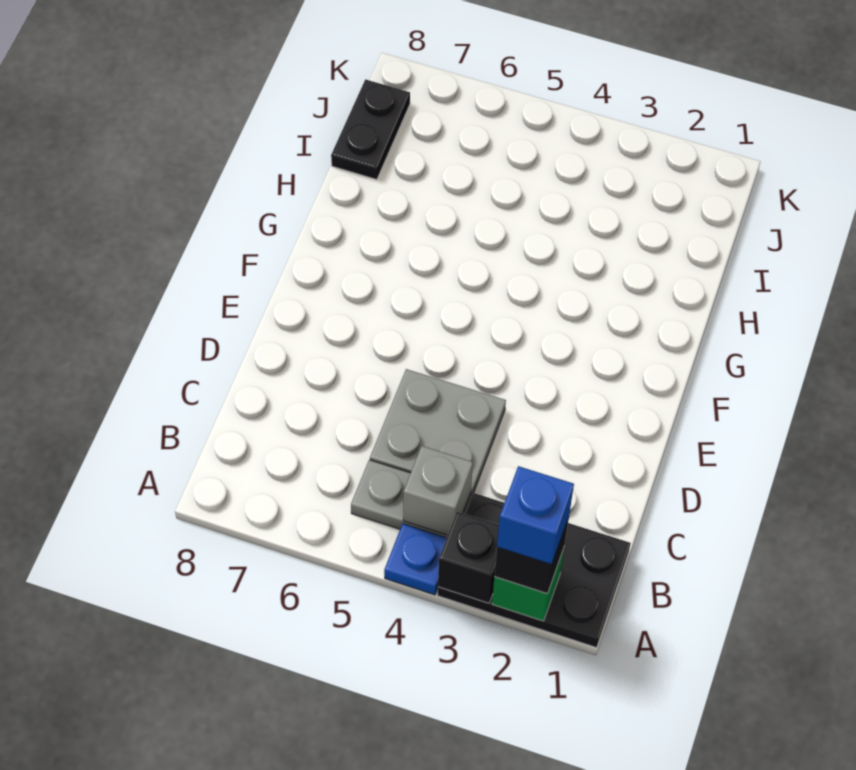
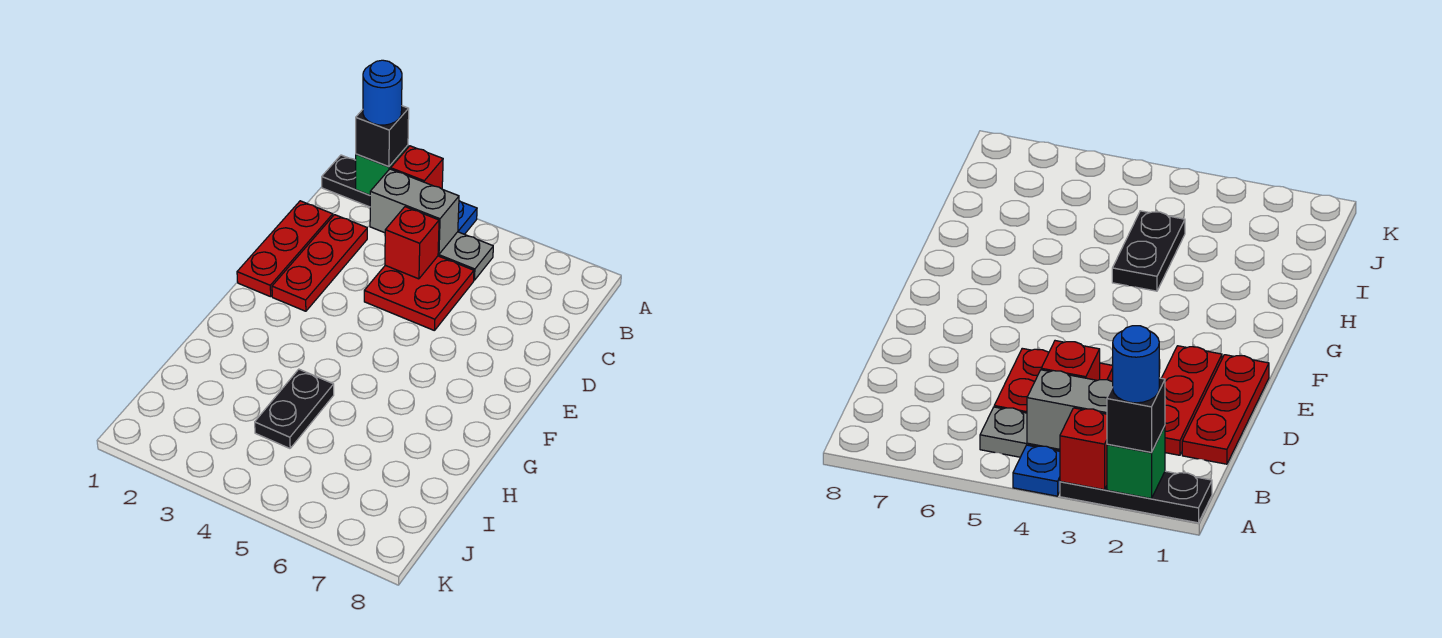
black 2x3 plate [438,493,631,648] -> black 1x3 plate [322,155,370,207]
blue 1x1 brick [497,466,574,565] -> blue 1x1 round brick [363,60,402,125]
black 1x1 brick [438,512,499,603] -> red 1x1 brick [391,146,443,189]
grey 1x1 brick [403,446,473,535] -> grey 1x2 brick [370,169,459,254]
none -> red 1x3 plate [237,201,333,297]
none -> red 1x3 plate [272,215,367,311]
grey 2x2 plate [370,369,506,498] -> red 2x2 plate [364,256,474,331]
none -> red 1x1 brick [385,207,439,279]
black 1x2 plate [331,79,410,180] -> black 1x2 plate moved to [255,369,334,448]

